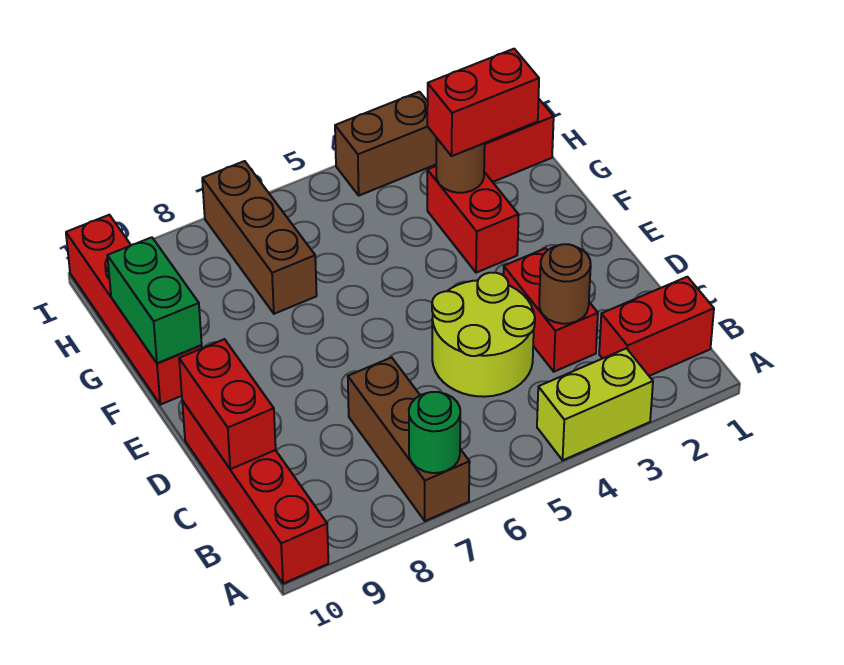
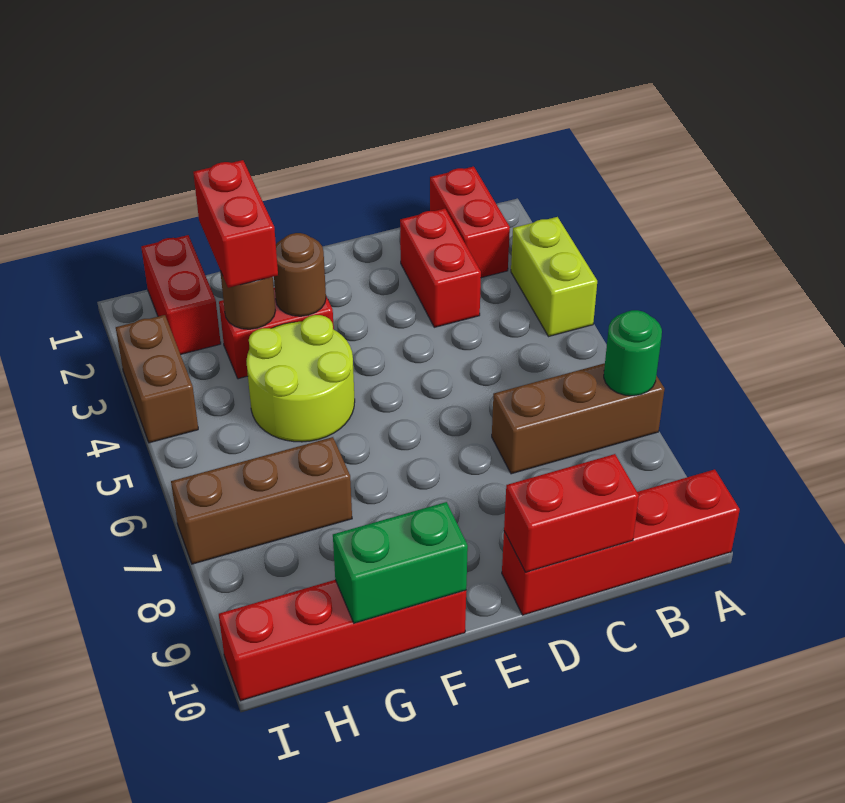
red 1x2 brick [503,248,598,372] -> red 1x2 brick turned to [400,209,481,327]
brown 1x1 round brick [539,244,591,324] -> brown 1x1 round brick moved to [274,233,326,316]
lime 2x2 round brick [432,273,535,397] -> lime 2x2 round brick moved to [246,315,355,442]

